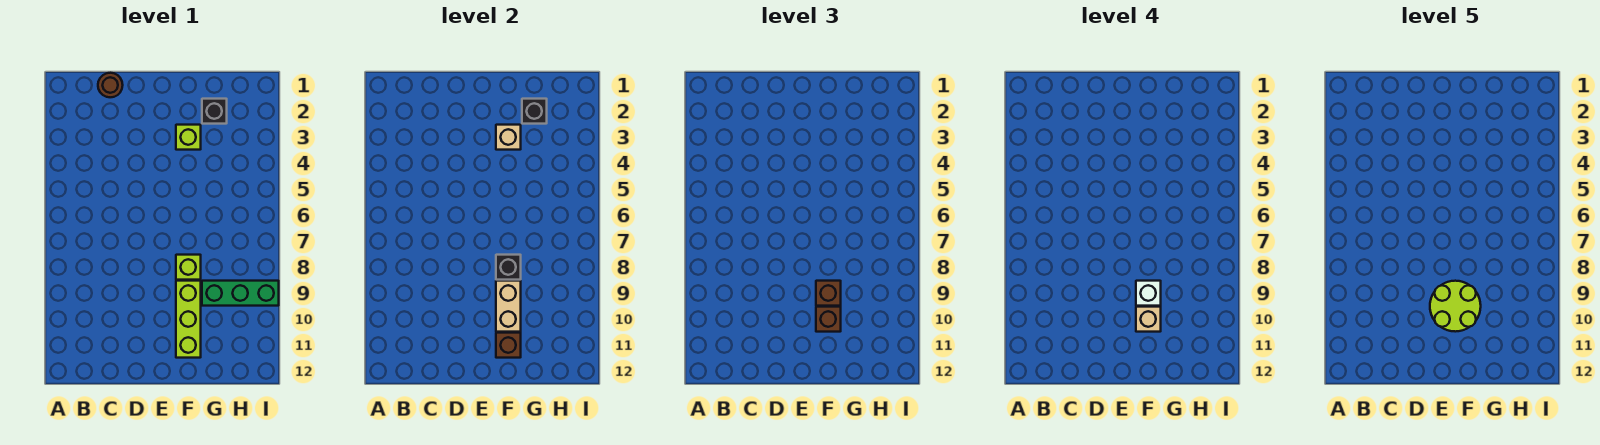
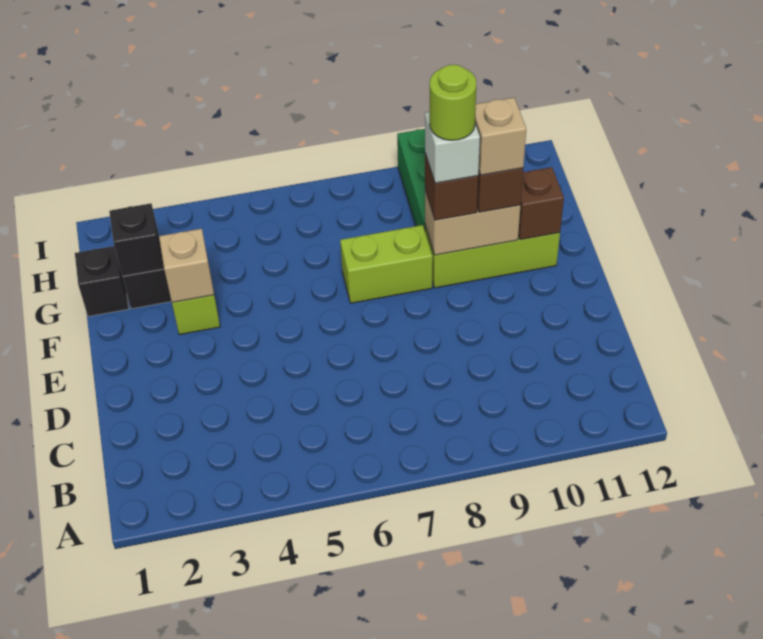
brown 1x1 round brick [98,73,123,97] -> none
lime 2x2 round brick [1430,281,1481,332] -> lime 1x1 round brick [430,65,476,140]
lime 1x1 brick [176,255,201,280] -> lime 1x2 brick [340,225,433,303]
black 1x1 brick [496,255,521,280] -> black 1x1 brick moved to [75,246,129,317]

